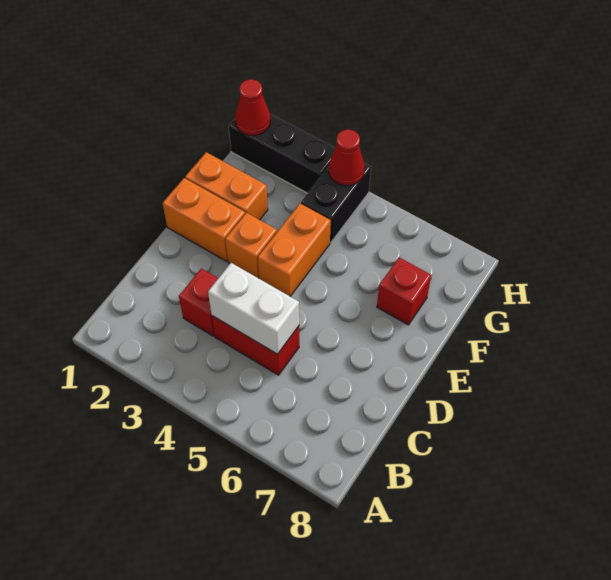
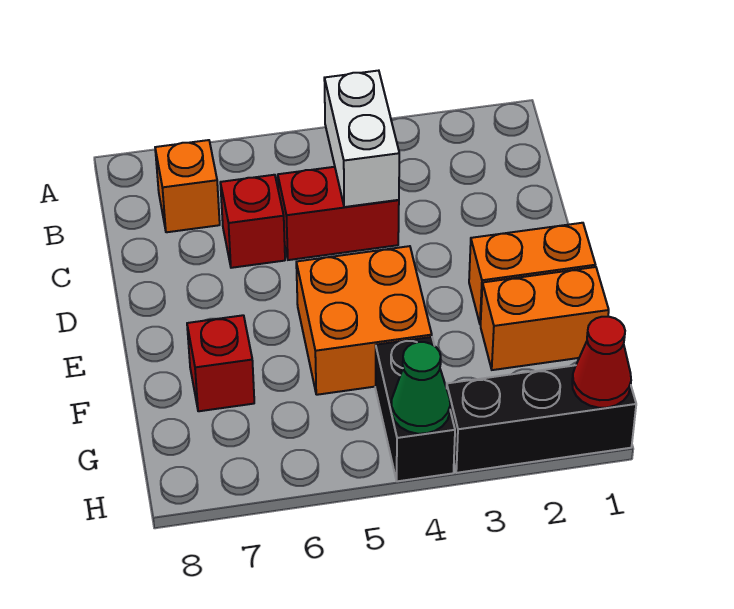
red 1x1 brick [179,268,218,336] -> red 1x1 brick moved to [220,175,285,268]
white 1x2 brick [208,263,299,354] -> white 1x2 brick turned to [324,71,399,207]
orange 1x1 brick [225,213,277,278] -> orange 1x1 brick moved to [155,140,220,232]
orange 1x2 brick [258,204,331,296] -> orange 2x2 brick [296,246,432,395]
red 1x1 cone [329,129,365,186] -> green 1x1 cone [392,342,450,434]

